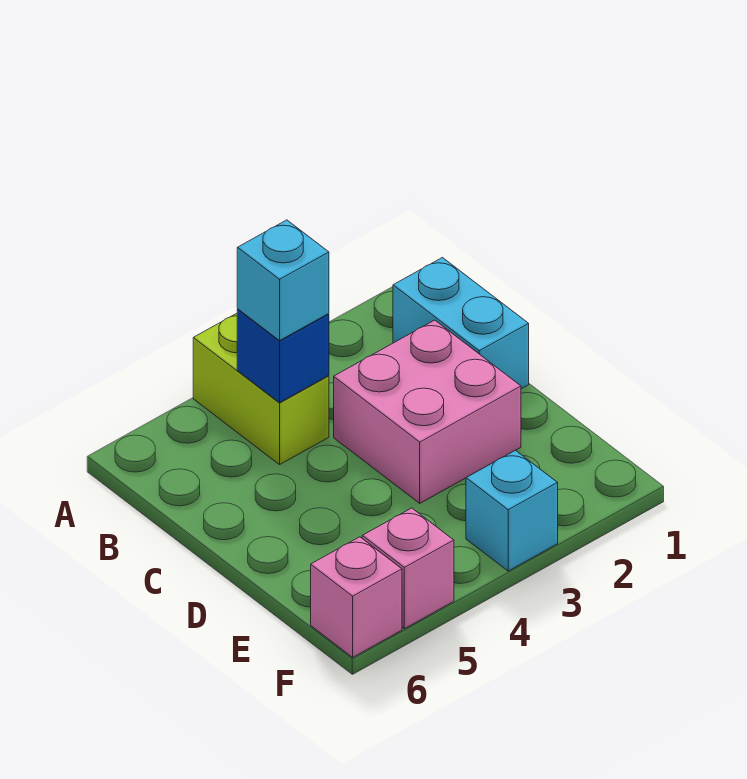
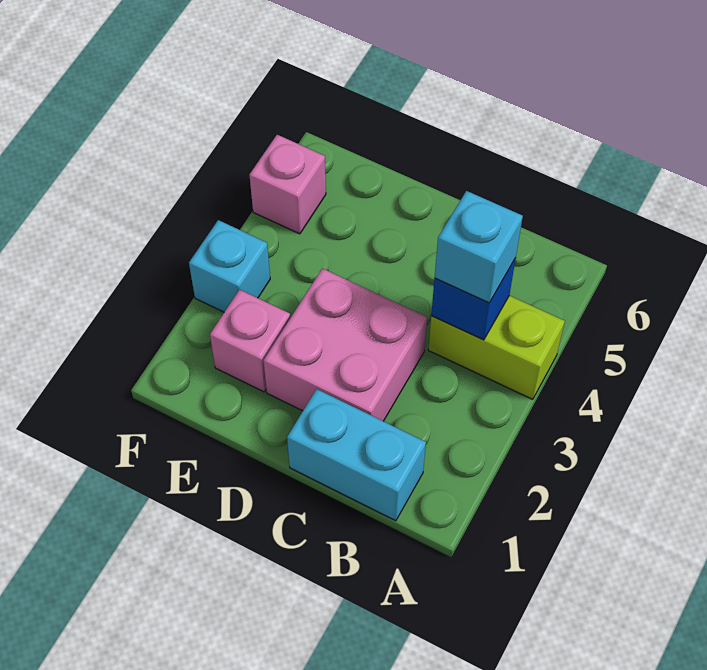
pink 1x1 brick [311,537,402,657] -> pink 1x1 brick moved to [210,290,290,392]

